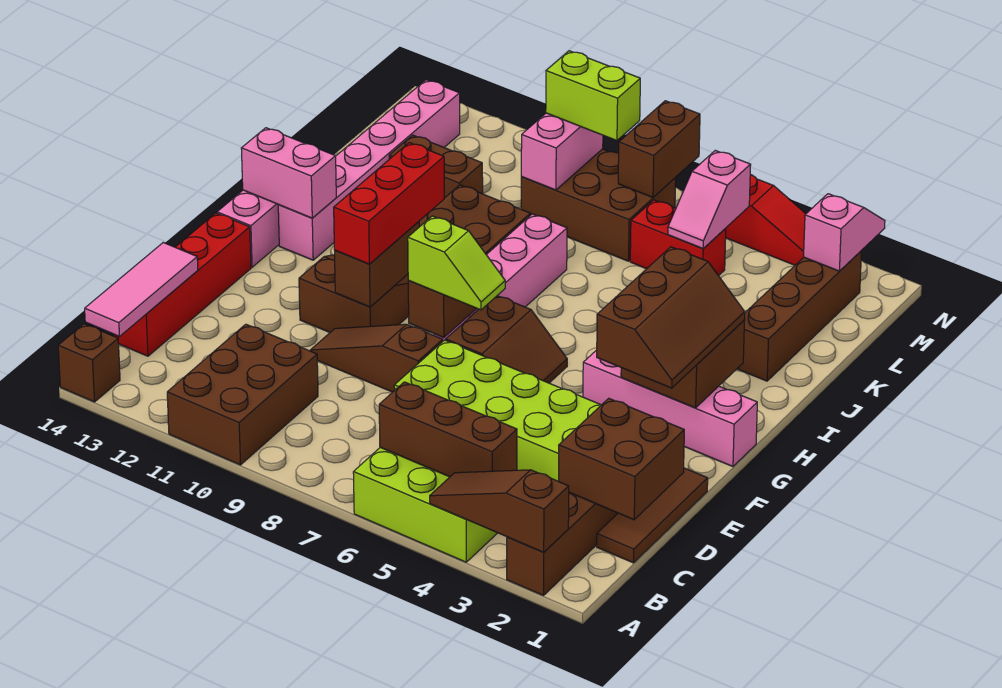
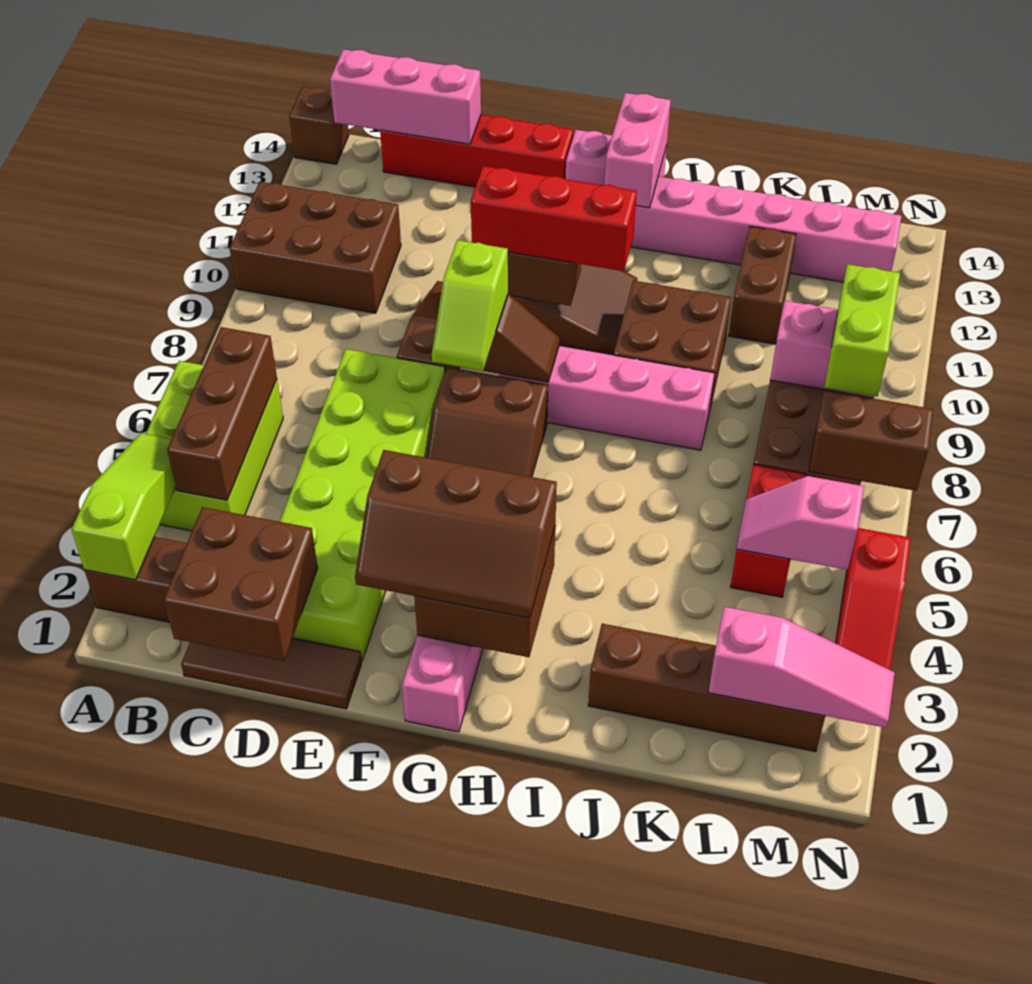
brown 1x3 slope [430,470,569,552] -> lime 1x3 slope [71,433,176,580]
pink 1x3 tile [85,243,198,337] -> pink 1x3 brick [330,49,481,144]
pink 1x2 slope [804,194,885,271] -> pink 1x3 slope [708,607,894,728]

